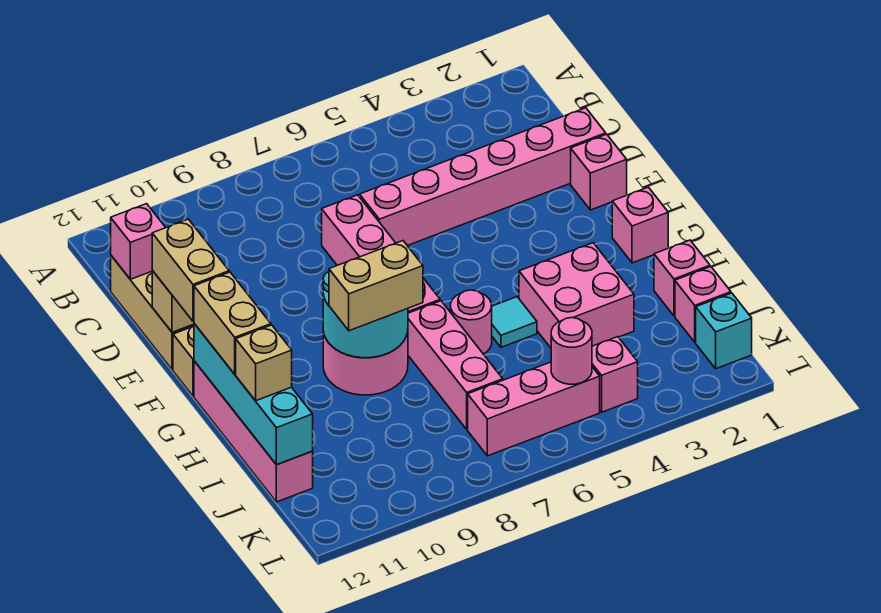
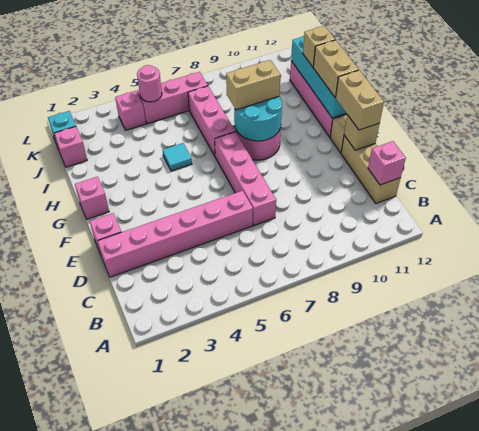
pink 2x2 brick [519,243,634,348] -> none
pink 1x1 round brick [451,290,492,354] -> none
pink 1x1 brick [654,240,710,316] -> none

